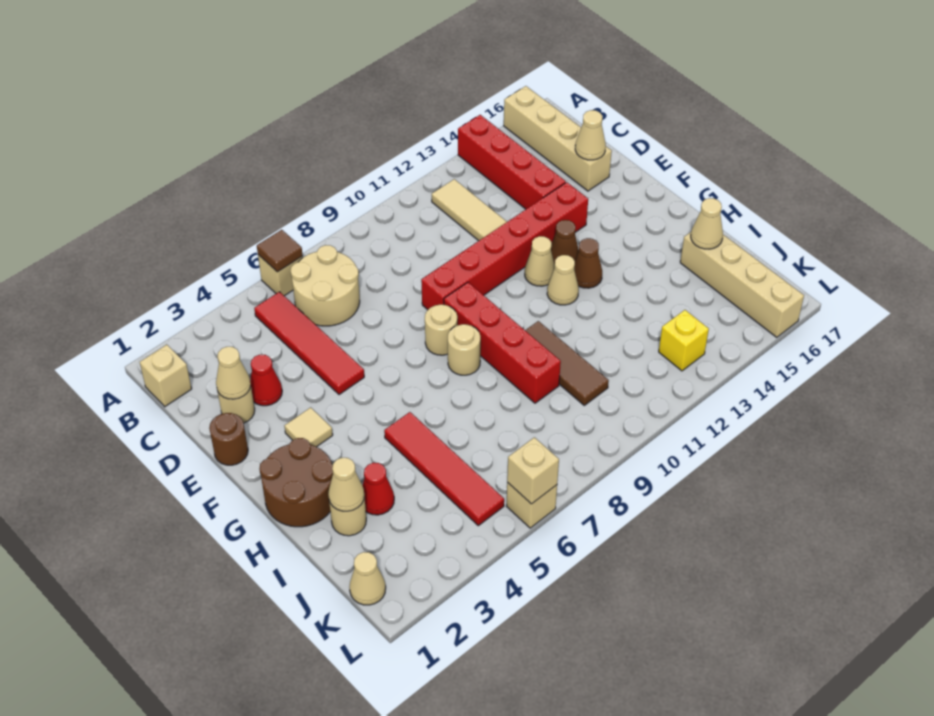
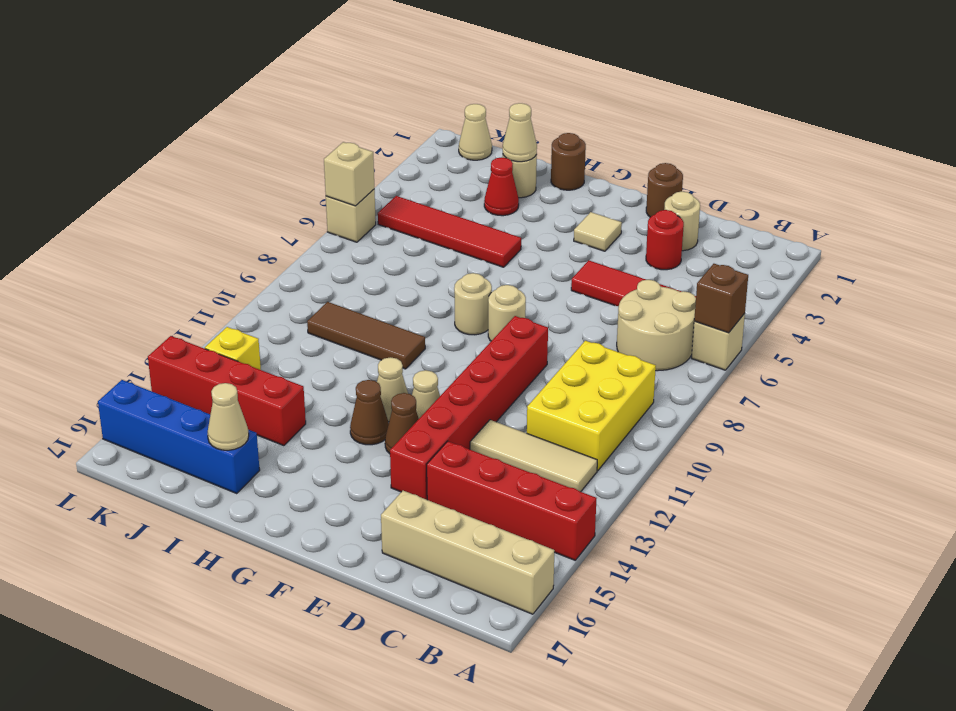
brown 1x1 tile [257,230,303,272] -> brown 1x1 brick [694,264,748,333]
tan 1x1 brick [140,345,192,407] -> none
none -> yellow 2x3 brick [527,341,656,471]
tan 1x1 cone [216,347,251,399] -> none
red 1x1 cone [250,355,282,406] -> red 1x1 round brick [646,210,684,270]
tan 1x1 cone [575,110,606,160] -> none
red 1x4 brick [444,282,561,403] -> red 1x4 brick moved to [148,336,306,446]
brown 2x2 round brick [259,438,333,527] -> brown 1x1 round brick [551,133,586,190]
tan 1x4 brick [680,232,804,337] -> blue 1x4 brick [98,380,260,493]

